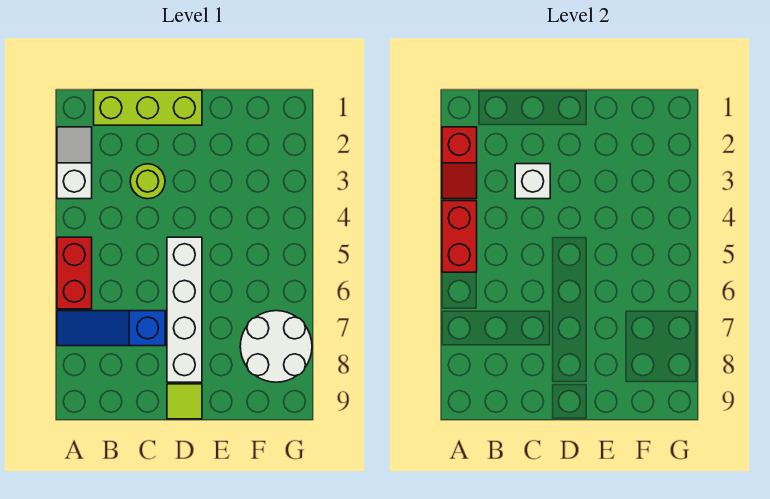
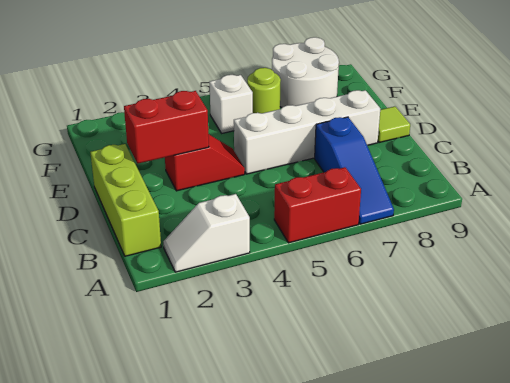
red 1x2 slope [442,127,477,199] -> red 1x2 slope moved to [165,134,245,191]
red 1x2 brick [442,201,477,272] -> red 1x2 brick moved to [124,91,209,164]
lime 1x1 round brick [130,164,165,199] -> lime 1x1 round brick moved to [247,68,281,114]
white 1x1 brick [515,164,550,199] -> white 1x1 brick moved to [209,75,253,133]

